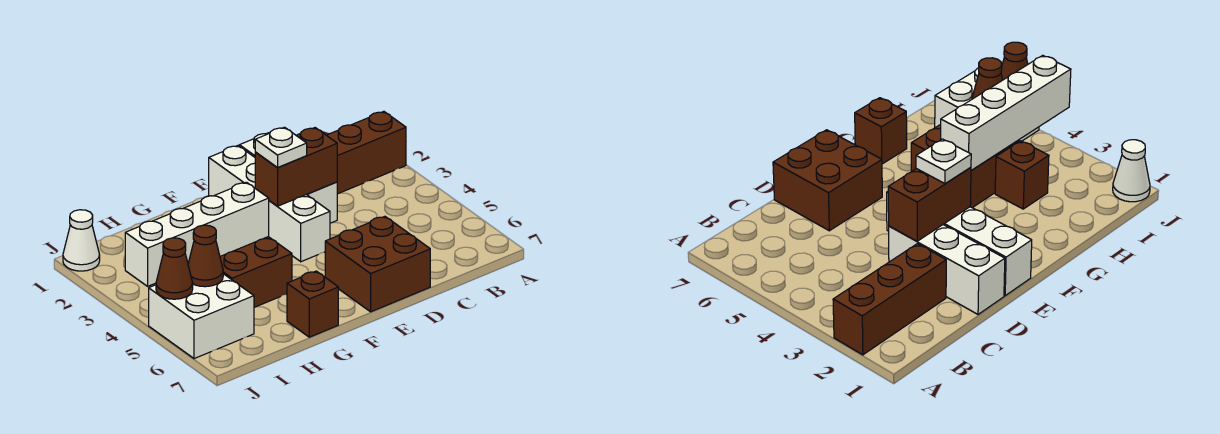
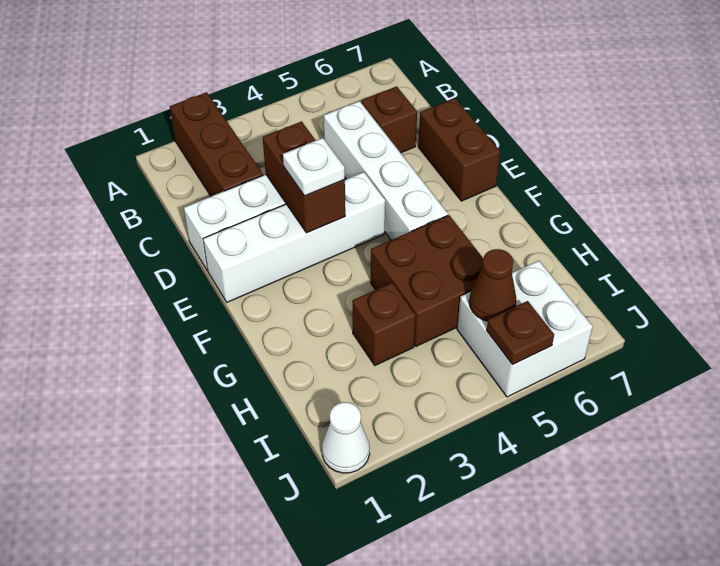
brown 2x2 brick [325,216,430,312] -> brown 1x2 brick [418,98,500,201]
white 1x4 brick [125,182,269,286] -> white 1x4 brick moved to [324,101,448,240]
brown 1x1 brick [287,271,338,337] -> brown 1x1 brick moved to [361,86,417,153]
brown 1x1 cone [156,238,193,299] -> brown 1x1 plate [487,301,554,364]

